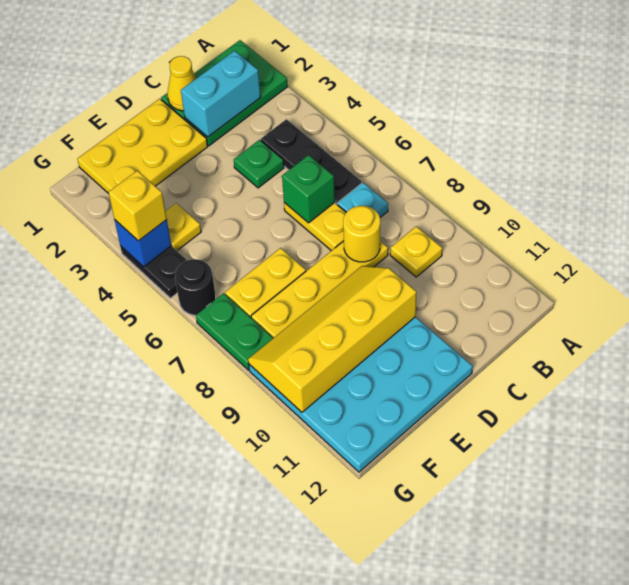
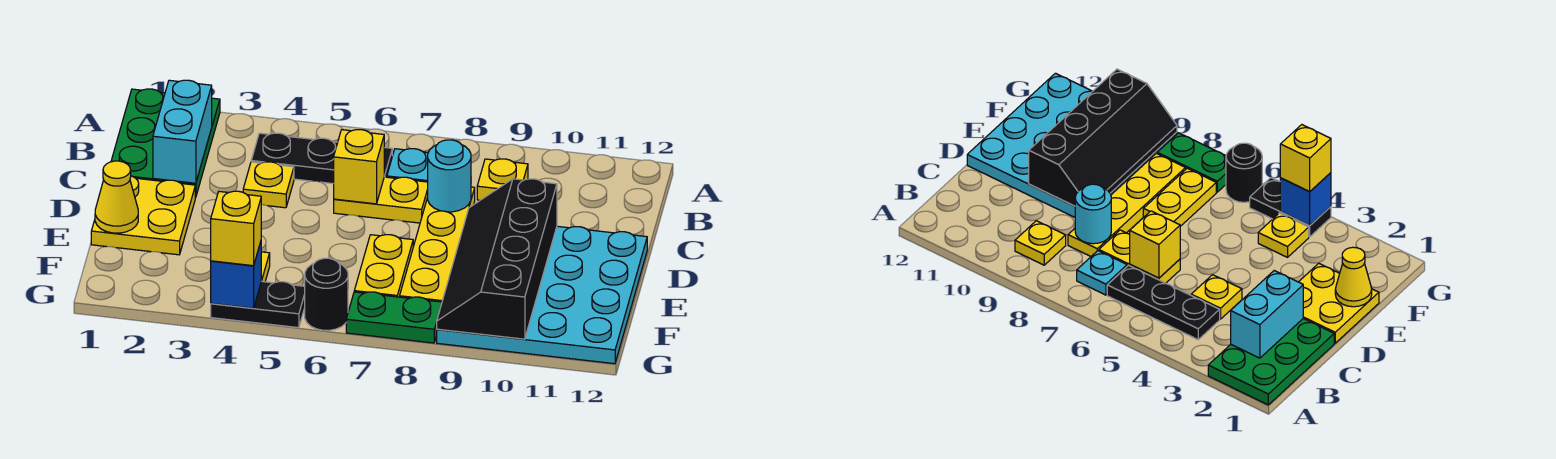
yellow 1x1 cone [167,56,196,111] -> yellow 1x1 cone moved to [95,161,138,233]
green 1x1 plate [234,140,284,188] -> yellow 1x1 plate [243,162,294,208]
green 1x1 brick [282,155,335,223] -> yellow 1x1 brick [334,130,384,204]
yellow 1x1 round brick [343,206,380,262] -> cyan 1x1 round brick [428,140,471,212]
yellow 2x3 plate [77,99,208,194] -> yellow 2x2 plate [91,176,195,255]
yellow 2x4 slope [248,266,416,412] -> black 2x4 slope [437,179,557,339]

